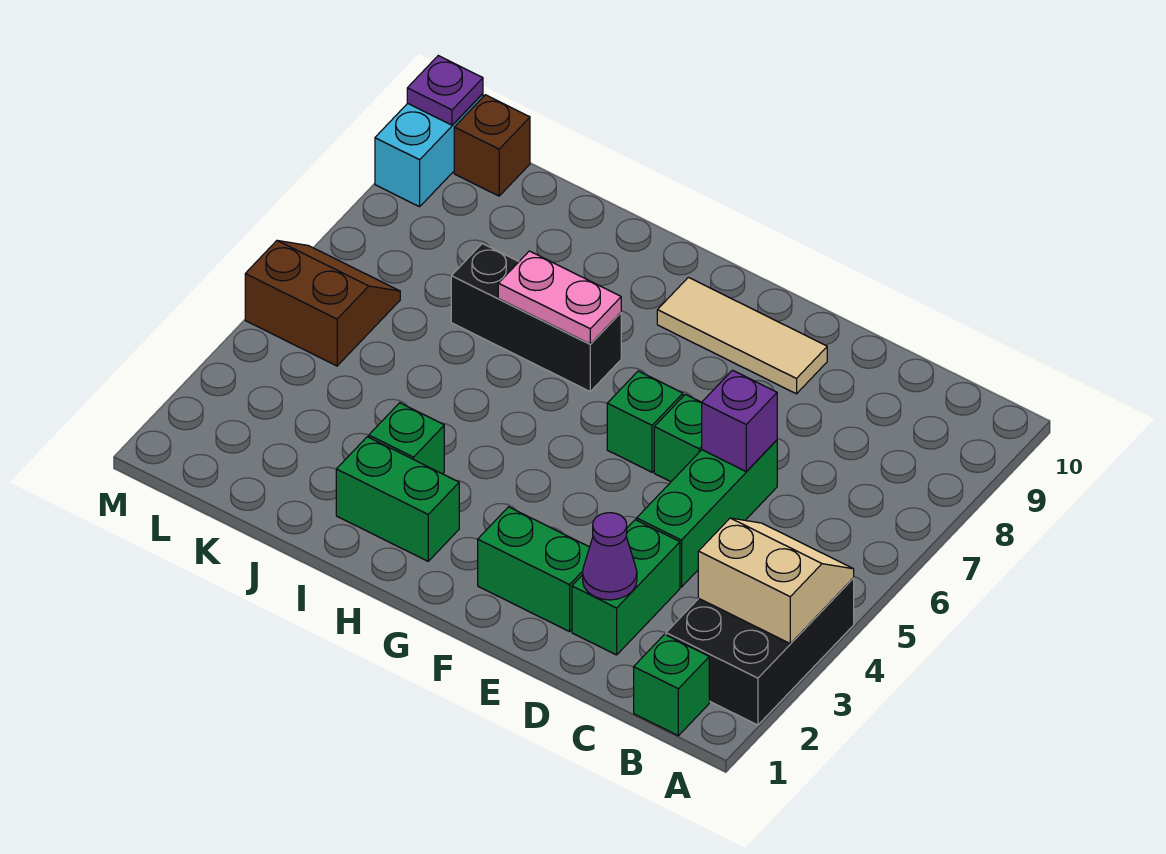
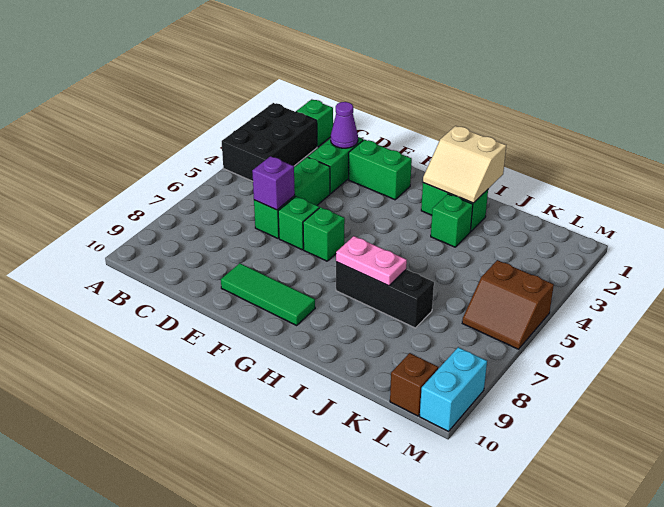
tan 2x2 slope [698,518,854,643] -> tan 2x2 slope moved to [423,126,506,203]
tan 1x3 tile [657,277,827,394] -> green 1x3 tile [221,263,315,325]
purple 1x1 plate [407,56,483,125] -> none

